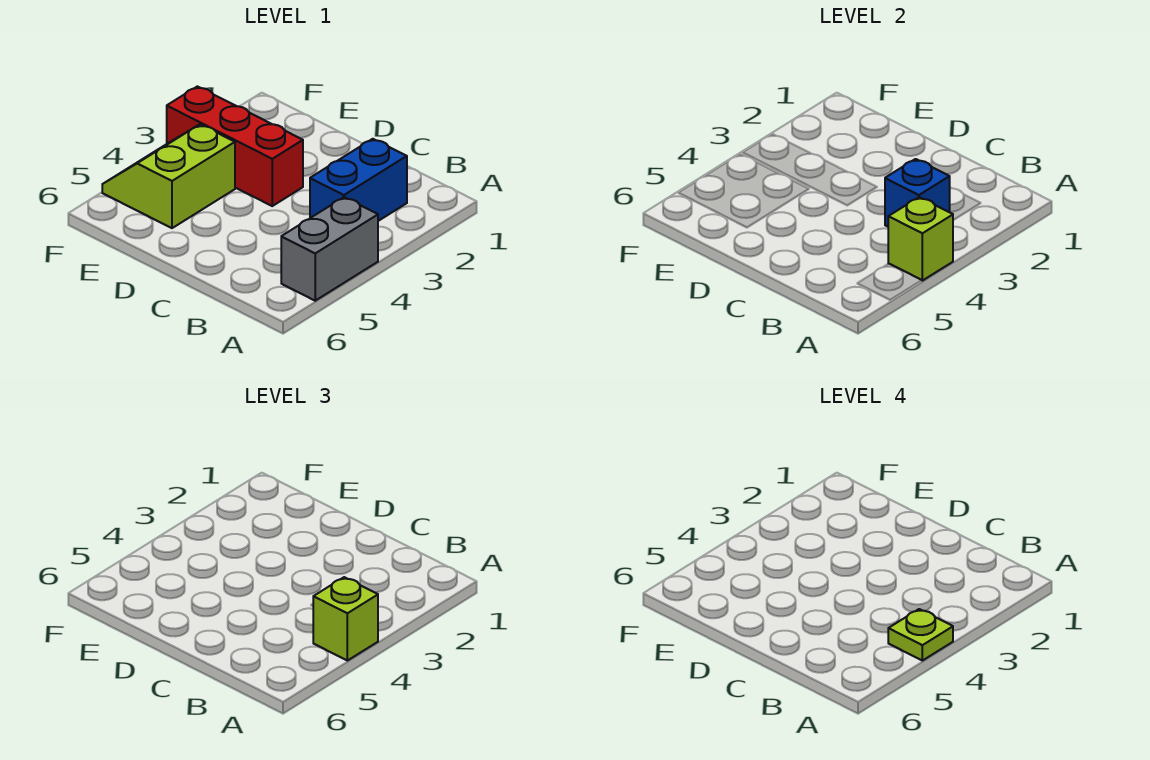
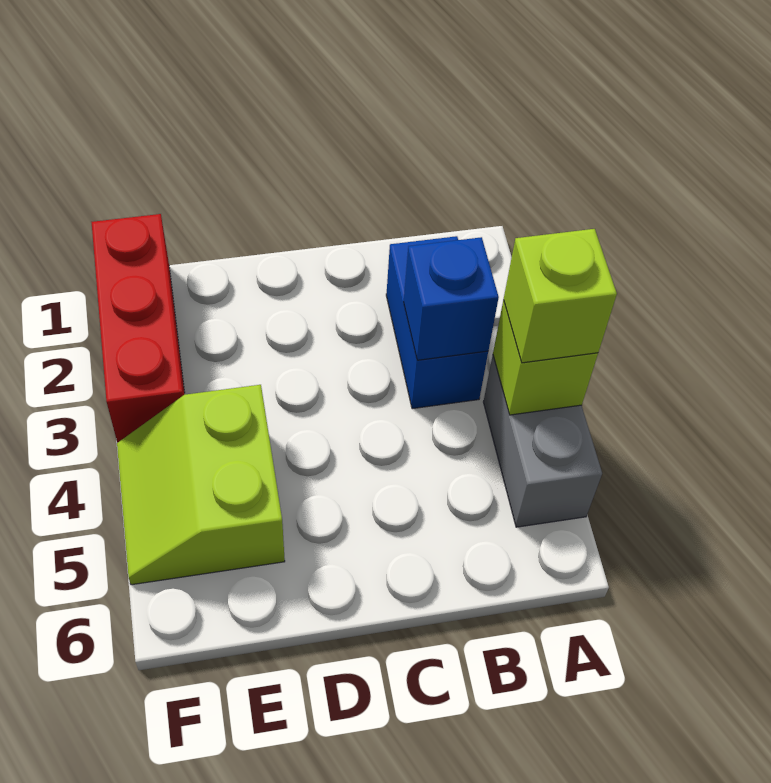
lime 1x1 plate [888,609,953,661] -> none
red 1x3 brick [167,86,303,206] -> red 1x3 brick turned to [92,214,185,443]

